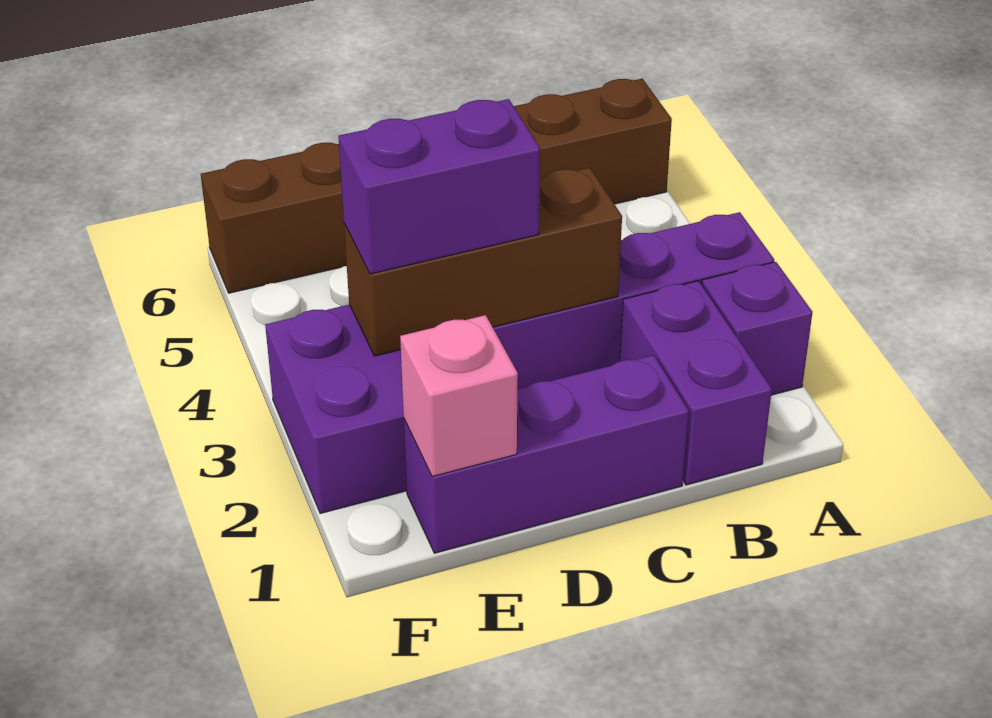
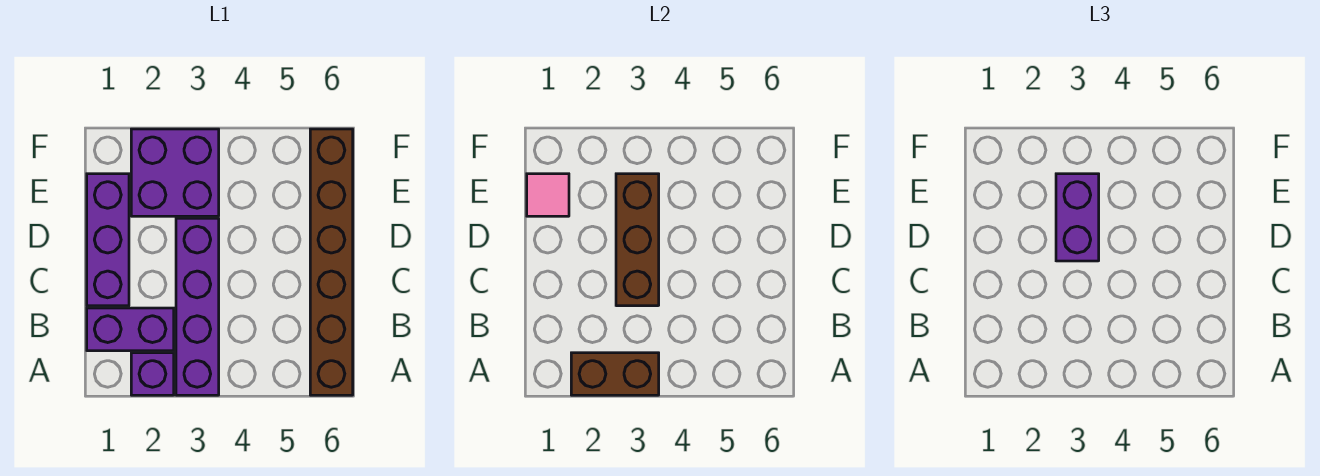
none -> brown 1x2 brick [571,353,659,395]
pink 1x1 brick [400,315,518,476] -> pink 1x1 tile [527,174,569,216]

